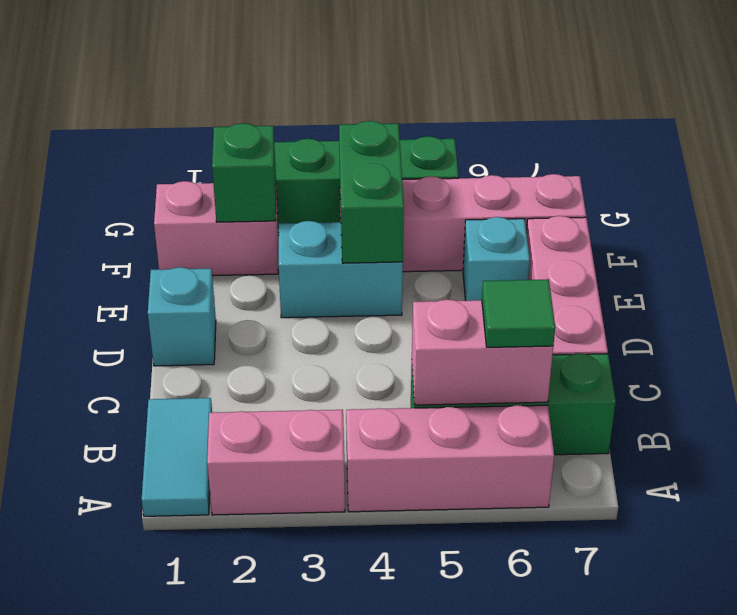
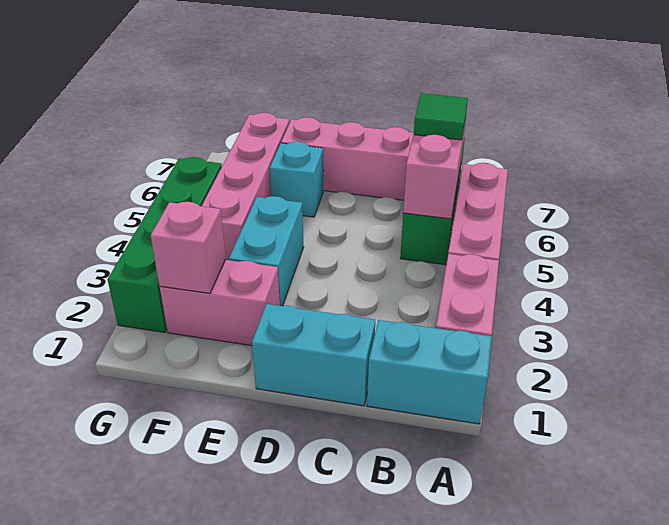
cyan 1x2 tile [142,398,212,516] -> cyan 1x2 brick [367,320,492,424]
cyan 1x1 brick [148,267,216,366] -> cyan 1x2 brick [252,304,375,406]
green 1x2 brick [339,121,404,263] -> none
pink 1x2 brick [154,181,279,276] -> pink 1x2 brick turned to [160,260,280,346]
green 1x1 brick [212,123,276,222] -> pink 1x1 brick [151,202,226,293]

